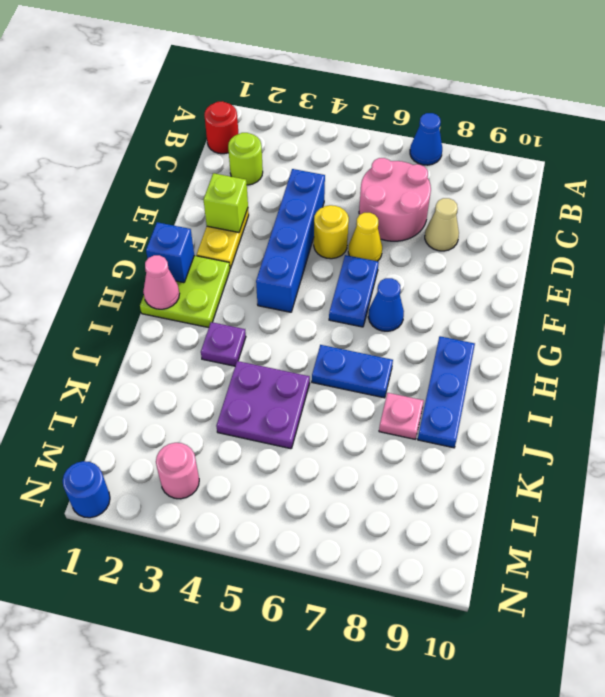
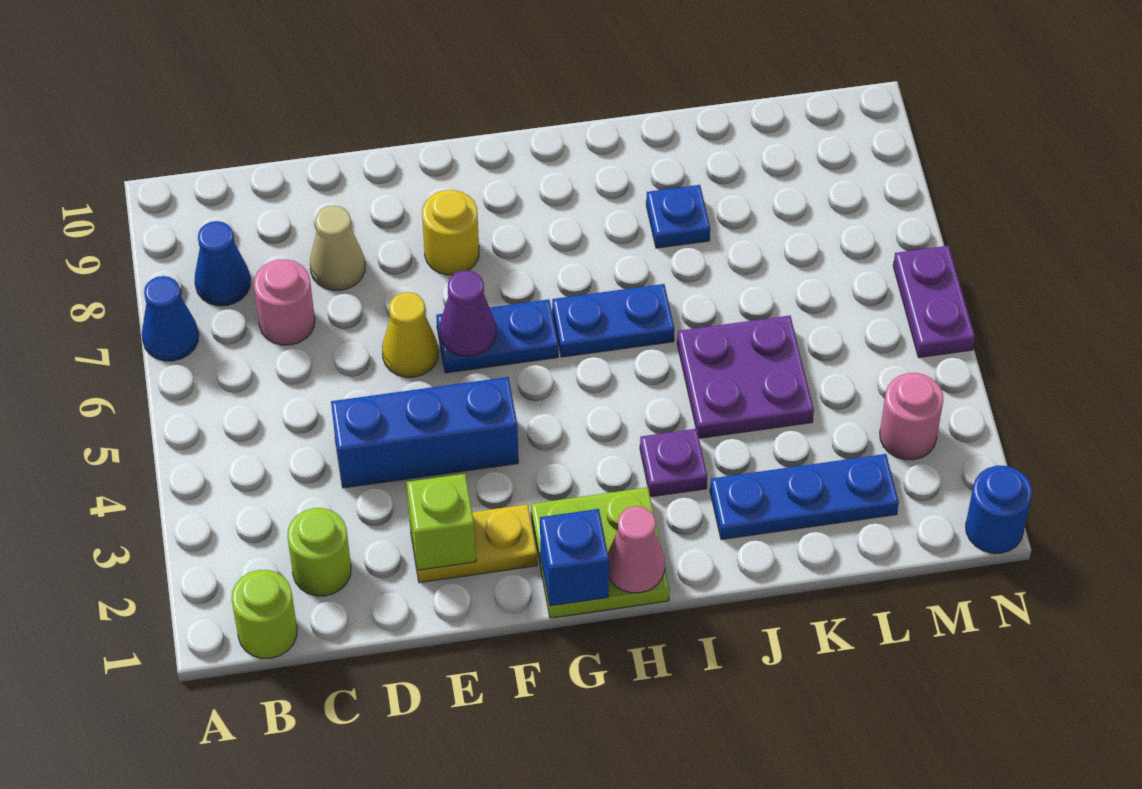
red 1x1 round brick [204,101,238,154] -> lime 1x1 round brick [232,570,297,658]
pink 2x2 round brick [359,158,431,241] -> pink 1x1 round brick [254,260,315,345]
blue 1x4 brick [256,169,325,312] -> blue 1x3 brick [331,377,518,488]
yellow 1x1 round brick [314,205,349,259] -> yellow 1x1 round brick moved to [422,190,479,275]
none -> purple 1x1 cone [440,270,496,356]
blue 1x1 cone [368,278,404,331] -> blue 1x1 cone moved to [195,221,251,306]
blue 1x3 plate [418,336,475,448] -> blue 1x3 plate moved to [710,454,899,540]
blue 1x2 plate [312,345,393,398] -> blue 1x2 plate turned to [552,284,675,357]
pink 1x1 plate [379,393,424,439] -> blue 1x1 plate [646,185,710,248]
none -> purple 1x2 plate [893,246,975,358]

